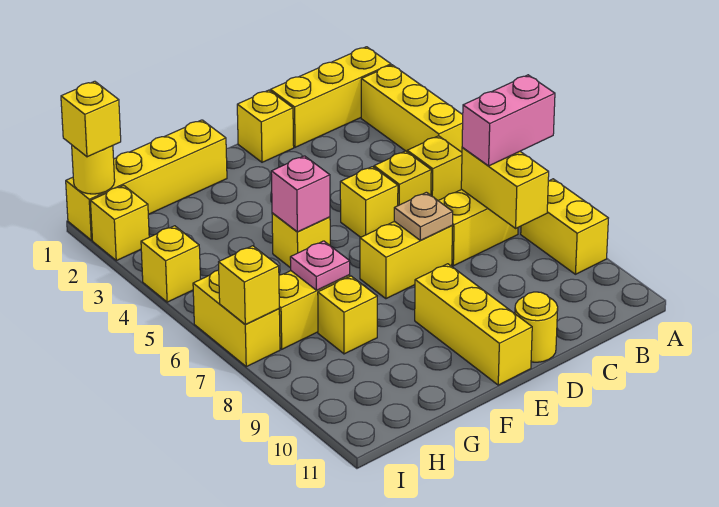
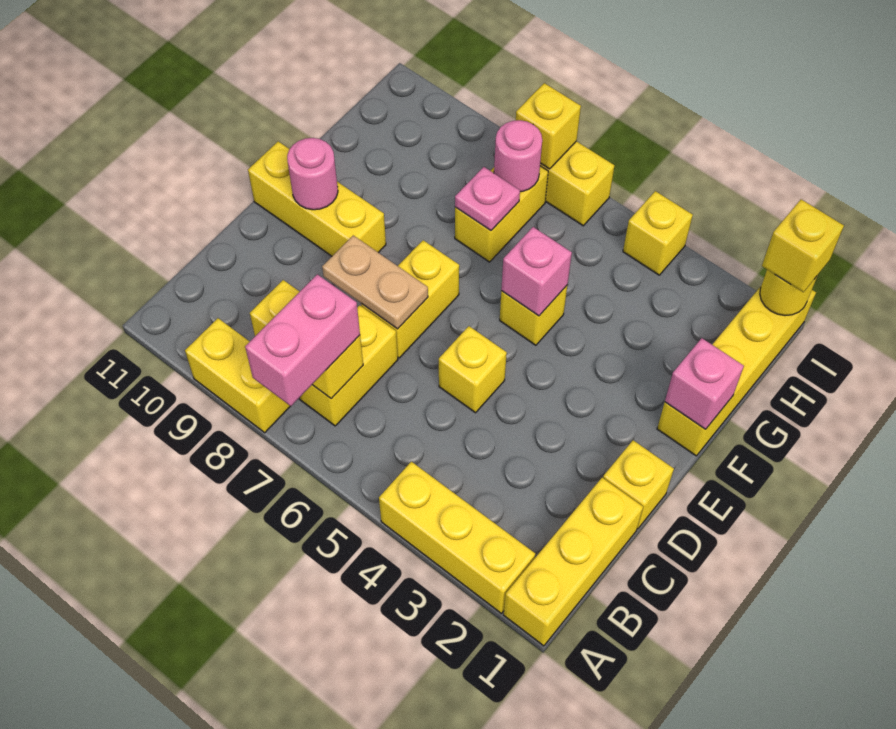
yellow 1x1 brick [407,136,462,200] -> none
yellow 1x1 brick [374,151,431,206] -> none
tan 1x1 plate [394,192,453,241] -> tan 1x2 plate [322,235,428,329]
yellow 1x1 round brick [515,292,558,362] -> none
none -> pink 1x1 round brick [287,138,338,210]
none -> pink 1x1 brick [665,338,744,429]
yellow 1x1 brick [318,276,377,354] -> none
none -> pink 1x1 round brick [494,120,542,192]
yellow 1x1 brick [90,186,149,261] -> none

